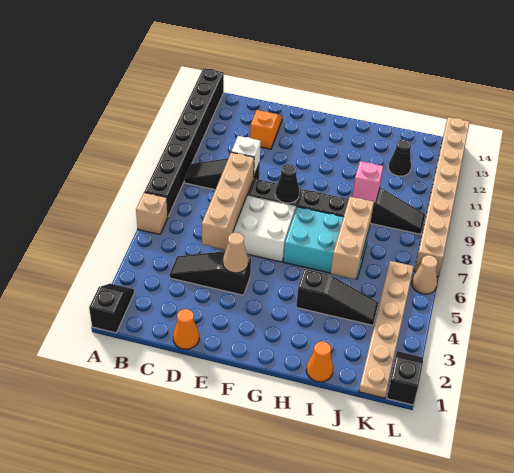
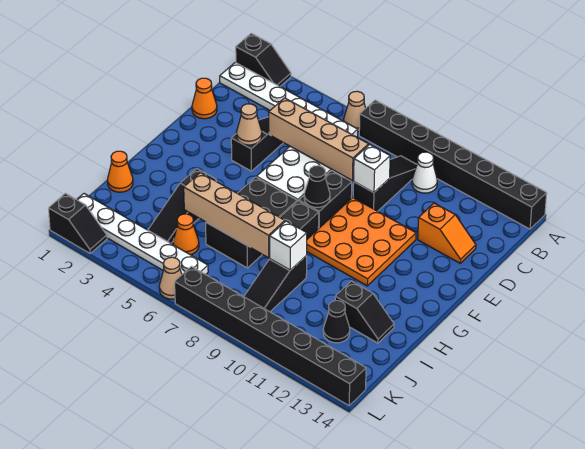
tan 1x1 brick [136,193,168,234] -> tan 1x1 cone [344,91,366,132]
none -> white 1x6 plate [220,62,358,137]
none -> white 1x1 cone [412,152,437,193]
none -> orange 3x3 plate [307,198,416,286]
cyan 2x3 brick [283,207,370,279] -> black 2x3 brick [206,177,297,268]
tan 1x3 brick [331,197,374,279] -> tan 1x4 brick [184,173,285,258]
pink 1x1 brick [352,161,383,204] -> white 1x1 brick [270,221,307,270]
none -> black 1x2 slope [335,281,394,343]
none -> orange 1x1 cone [173,214,199,255]
tan 1x6 plate [359,261,414,398] -> white 1x6 plate [77,194,208,275]
tan 1x8 brick [414,117,470,277] -> black 1x8 brick [175,266,366,406]

